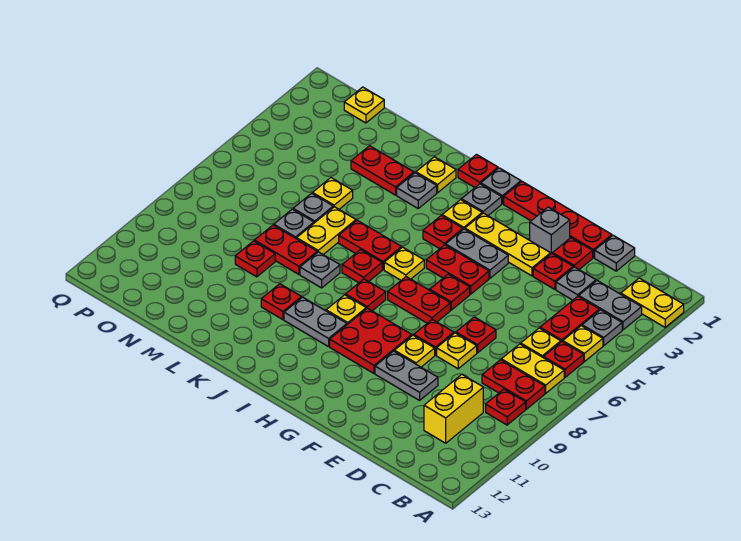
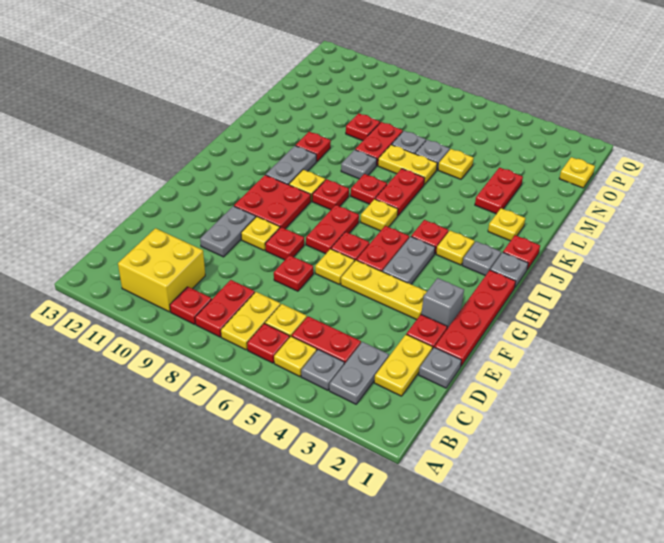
yellow 1x2 plate [621,278,684,327] -> yellow 1x2 plate moved to [374,335,433,396]
yellow 1x2 brick [424,375,483,443] -> yellow 2x2 brick [118,228,205,312]
grey 1x1 plate [556,267,596,300] -> none
red 1x1 plate [533,253,573,289] -> none
yellow 1x1 plate [437,333,477,369] -> yellow 1x1 plate moved to [315,249,355,285]
yellow 1x3 plate [465,213,550,276] -> yellow 1x3 plate turned to [341,260,427,320]
grey 1x1 plate [397,173,437,208] -> none

